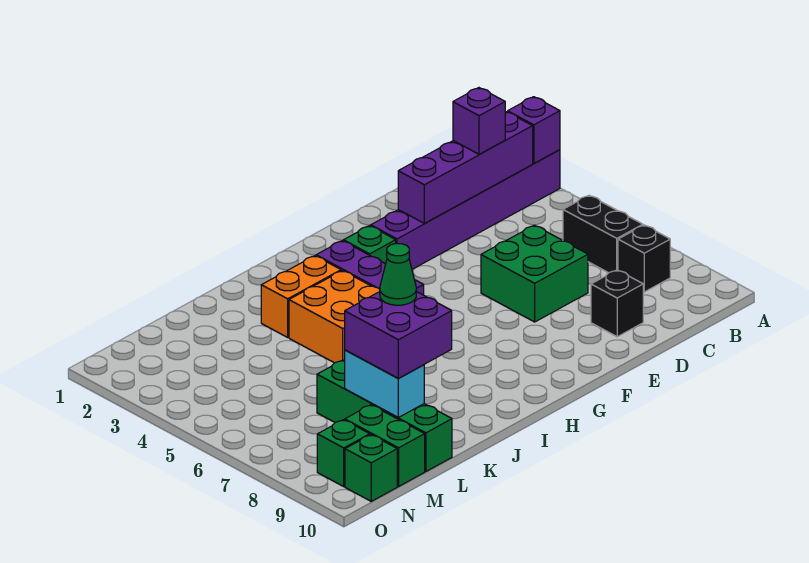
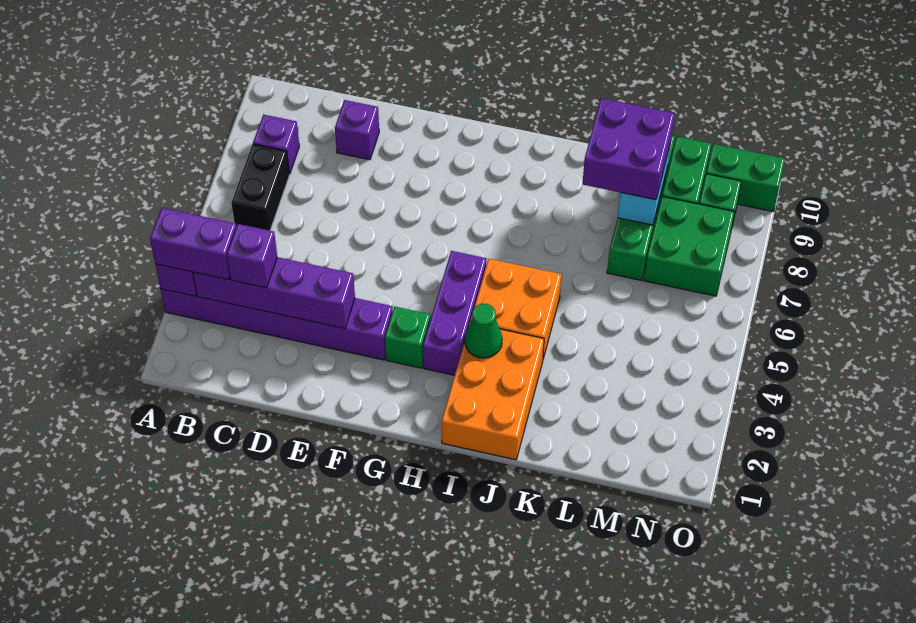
none -> purple 1x2 brick [150,208,236,280]
black 1x1 brick [618,225,670,292] -> purple 1x1 brick [253,114,299,174]
green 2x2 brick [481,225,588,322] -> green 2x2 brick moved to [644,197,735,296]
black 1x1 brick [591,270,643,337] -> purple 1x1 brick [335,100,379,160]
orange 1x2 brick [261,256,341,337] -> orange 2x3 brick [442,329,544,460]
green 1x1 cone [380,244,416,305] -> green 1x1 cone moved to [465,304,502,358]
green 1x1 brick [345,435,397,501] -> green 1x2 brick [706,144,785,212]

